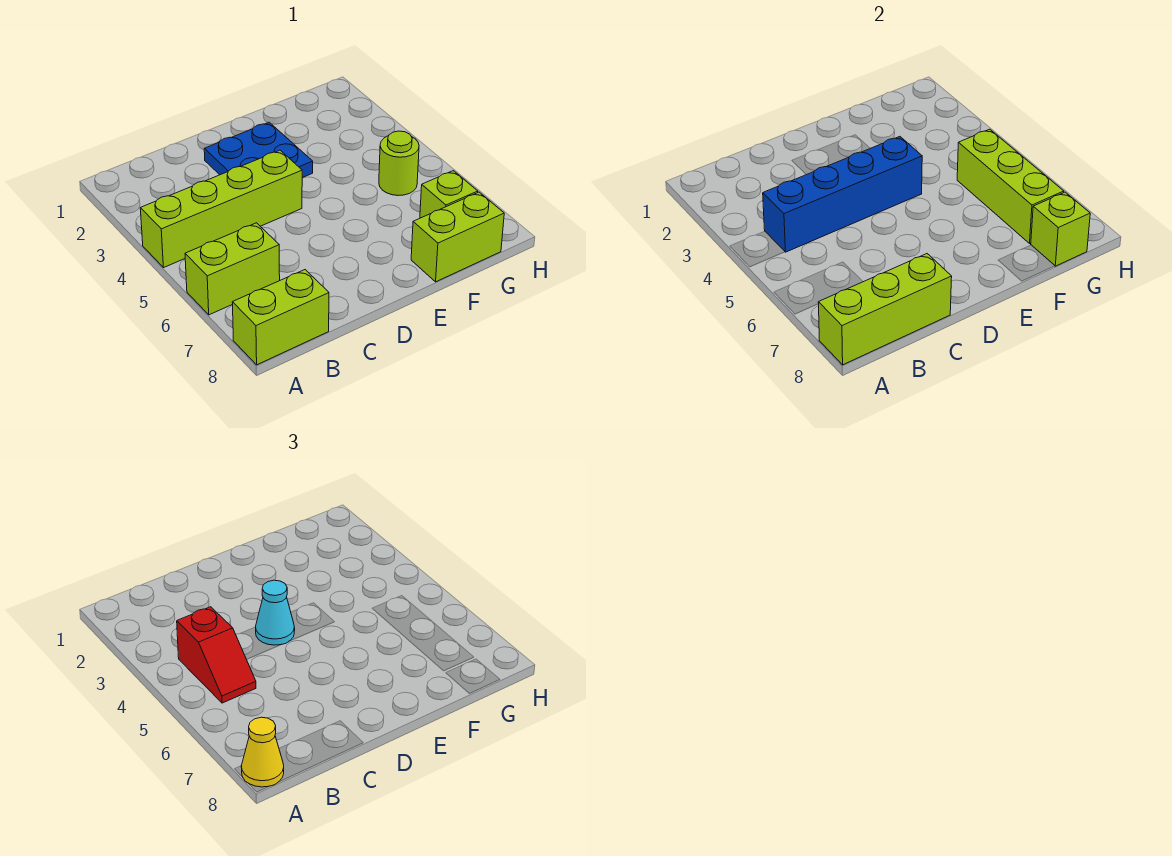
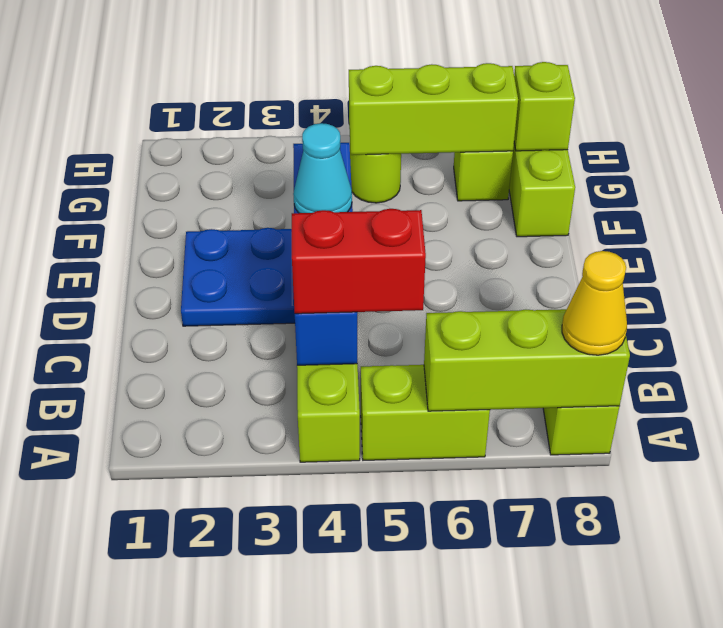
lime 1x2 brick [185,223,280,315] -> lime 1x2 brick turned to [361,365,490,460]
lime 1x3 brick [818,254,952,365] -> lime 1x3 brick turned to [424,309,630,411]
red 1x2 slope [177,607,256,703] -> red 1x2 brick [292,209,426,314]

